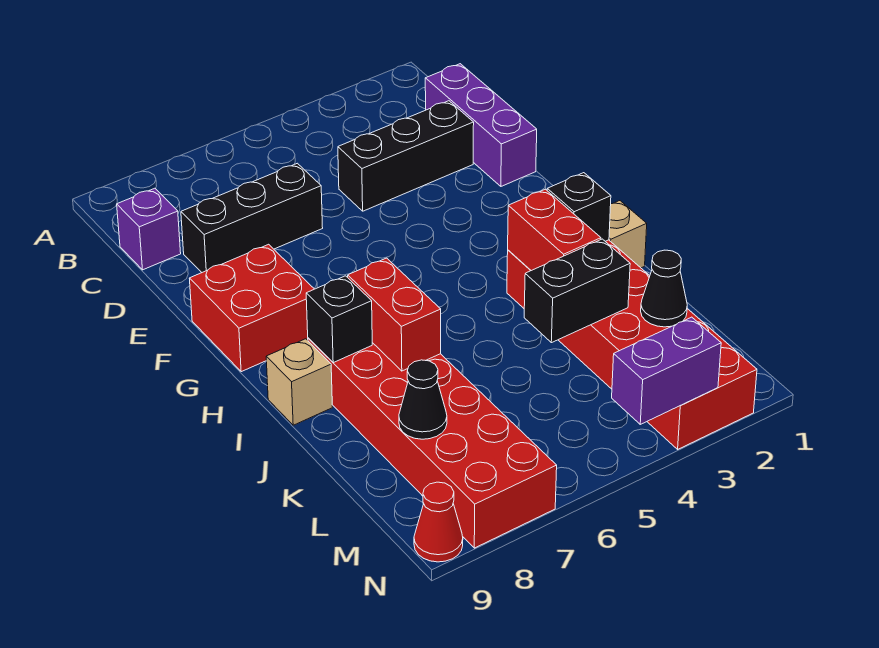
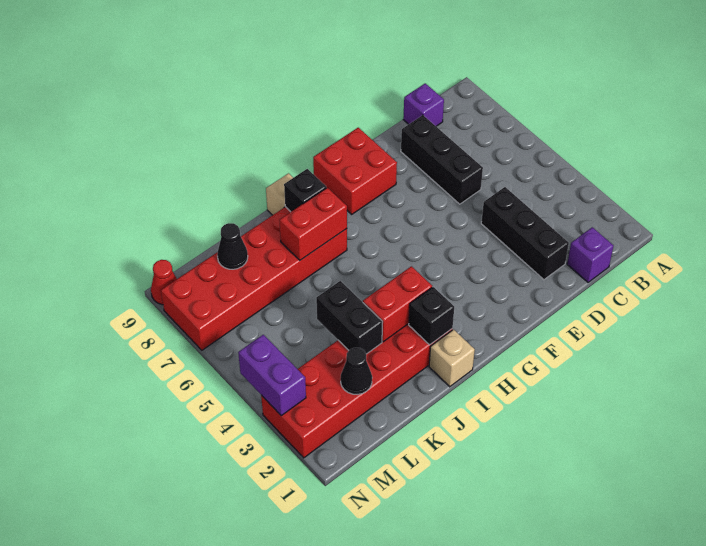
purple 1x3 brick [425,64,537,186] -> purple 1x1 brick [567,227,614,282]

